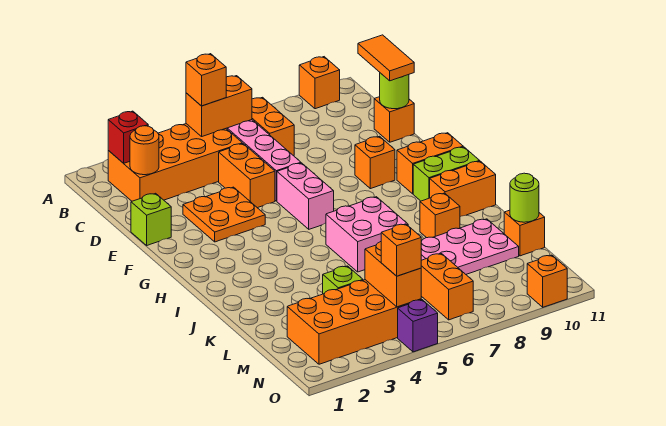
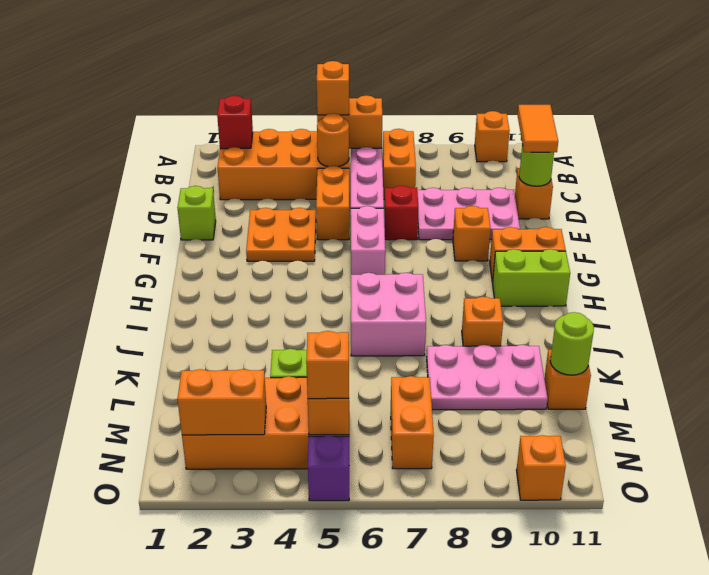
orange 1x1 round brick [130,126,159,175] -> orange 1x1 round brick moved to [317,113,349,167]
none -> pink 2x3 plate [417,188,520,240]
none -> red 1x1 brick [384,186,418,240]
orange 1x2 brick [430,161,496,217] -> orange 1x2 brick moved to [178,369,266,435]

